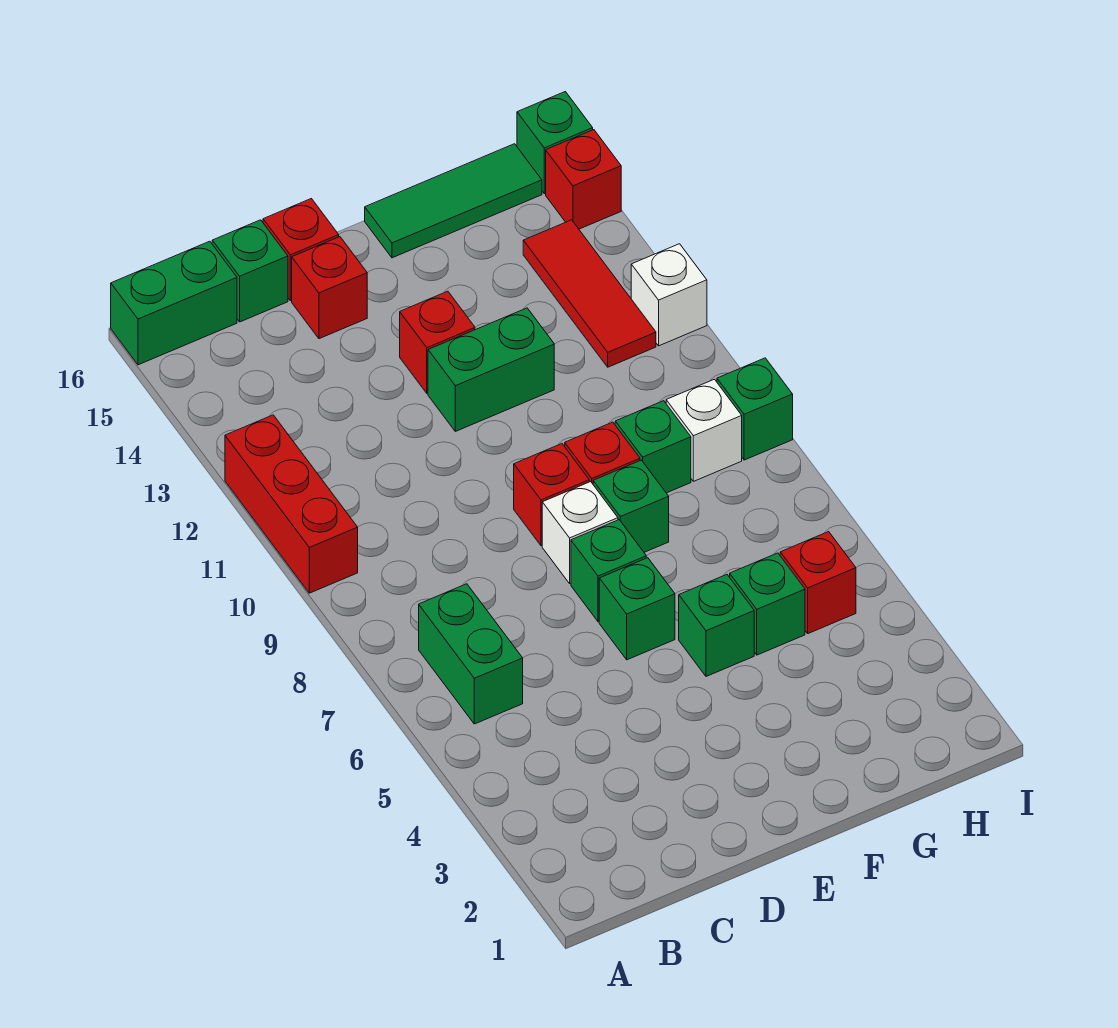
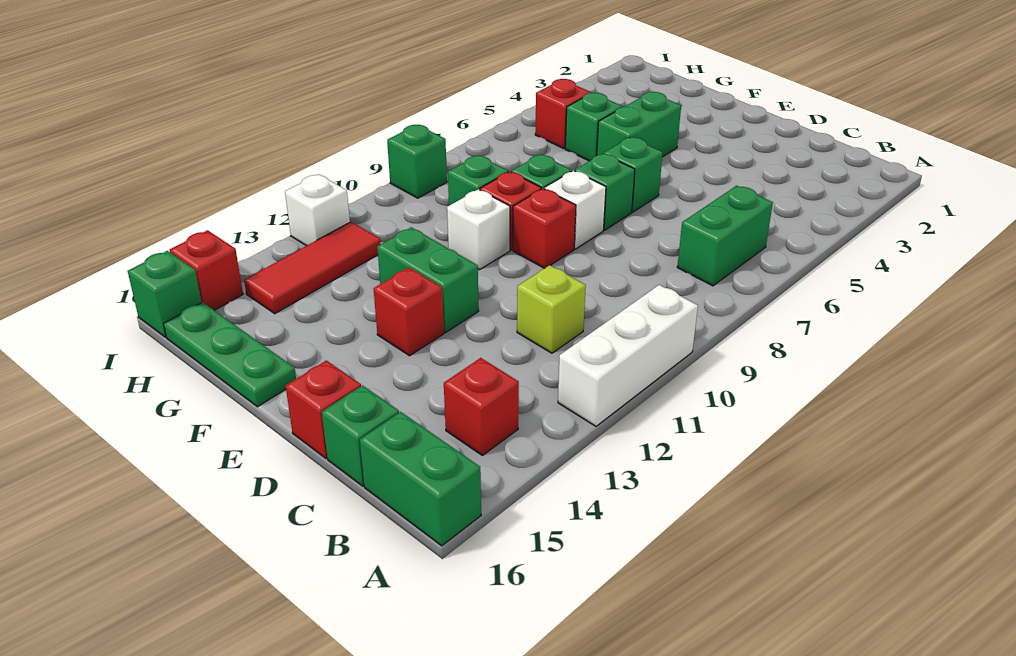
red 1x3 brick [225,415,358,593] -> white 1x3 brick [558,285,698,426]
none -> lime 1x1 brick [517,265,586,353]
red 1x1 brick [292,237,367,339] -> red 1x1 brick moved to [444,358,519,455]
green 1x1 brick [679,575,754,676] -> green 1x2 brick [597,92,681,157]
green 1x3 tile [365,144,542,258] -> green 1x3 plate [164,302,296,407]
white 1x1 brick [666,379,742,481] -> white 1x1 brick moved to [447,189,510,270]

